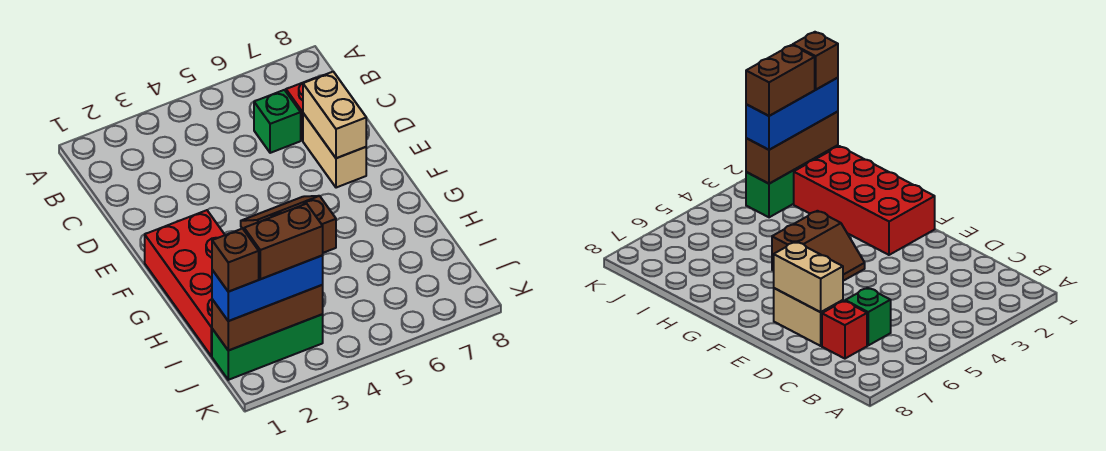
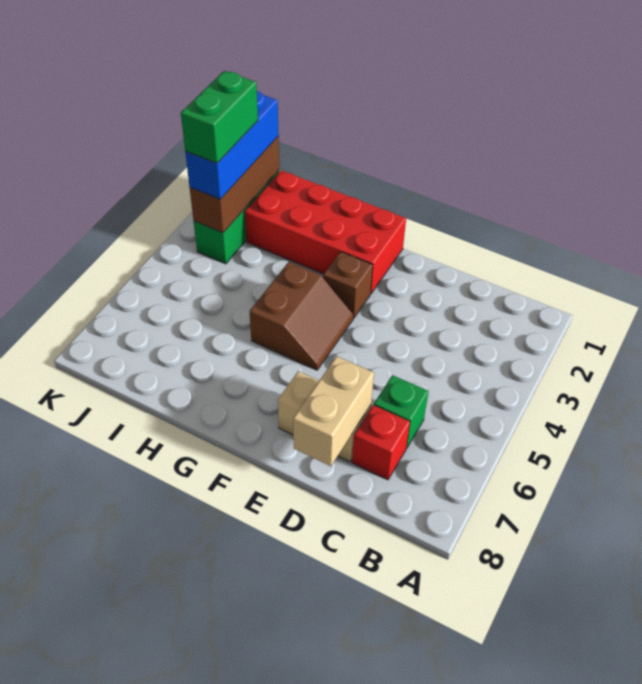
tan 1x2 brick [303,72,366,158] -> tan 1x2 brick turned to [293,356,374,466]
brown 1x1 brick [212,228,259,292] -> brown 1x1 brick moved to [323,252,373,318]
brown 1x2 brick [244,204,323,279] -> green 1x2 brick [181,71,258,163]

